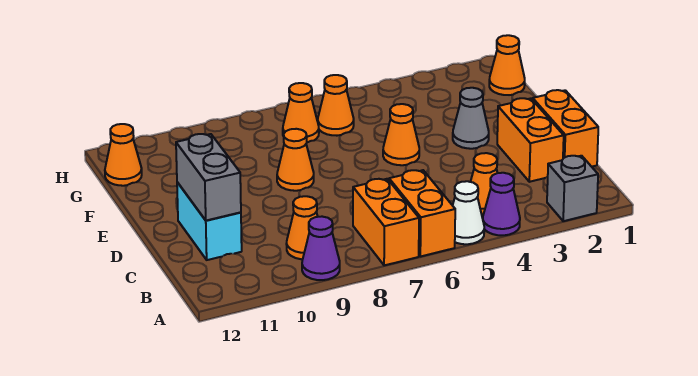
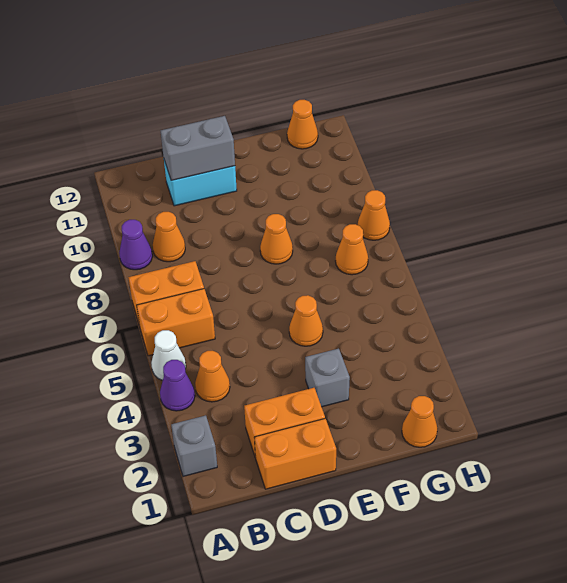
grey 1x1 cone [453,88,489,149] -> grey 1x1 brick [305,349,350,407]
orange 1x1 cone [318,75,354,136] -> orange 1x1 cone moved to [358,190,390,240]

